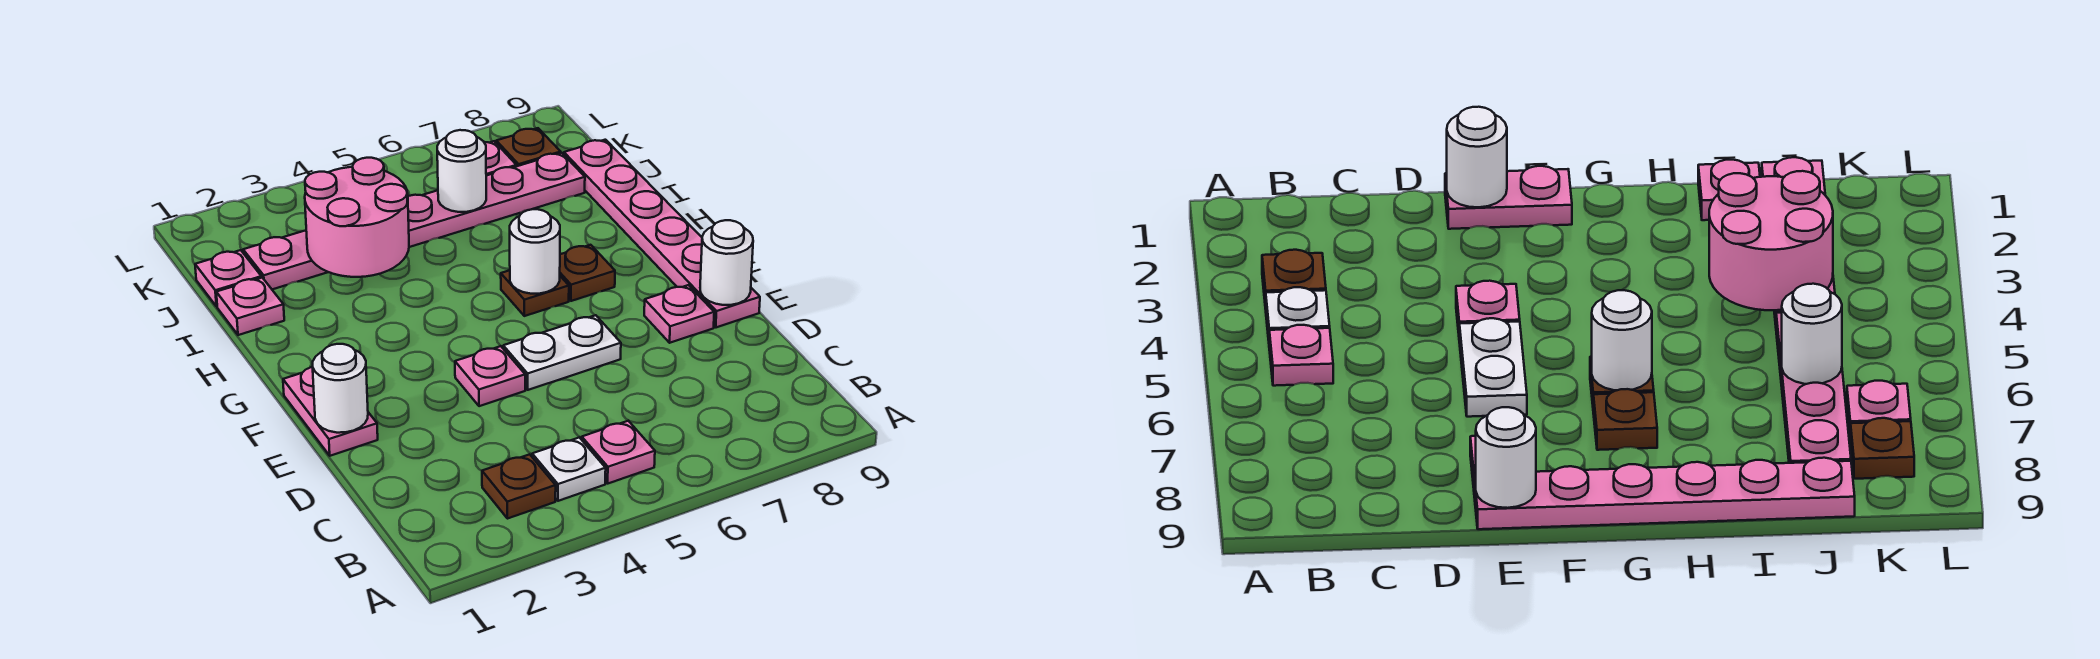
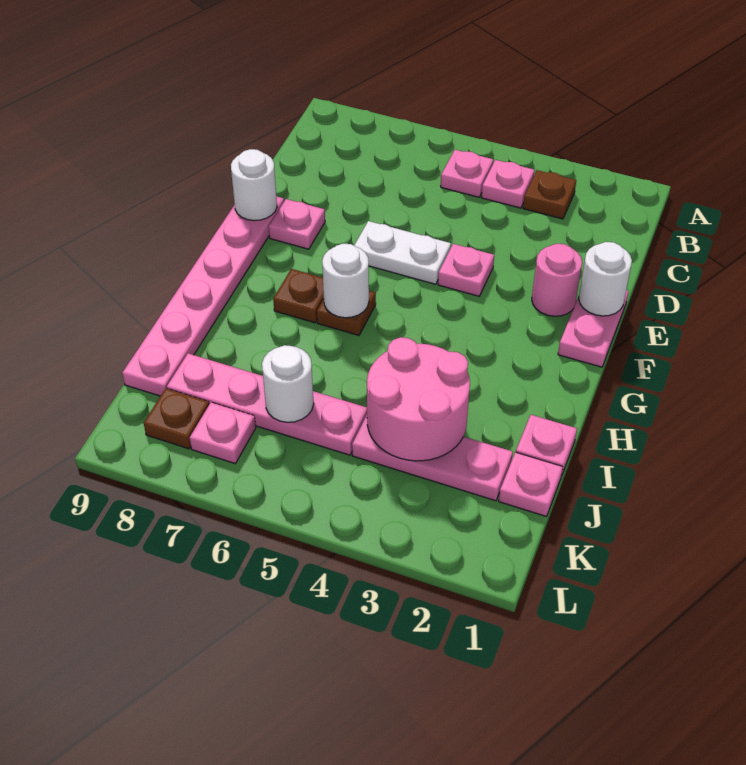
white 1x1 plate [532,437,606,501] -> pink 1x1 plate [481,160,534,208]
none -> pink 1x1 round brick [532,244,582,316]

